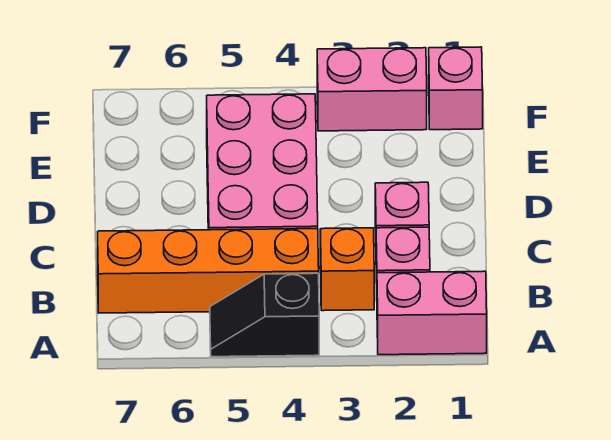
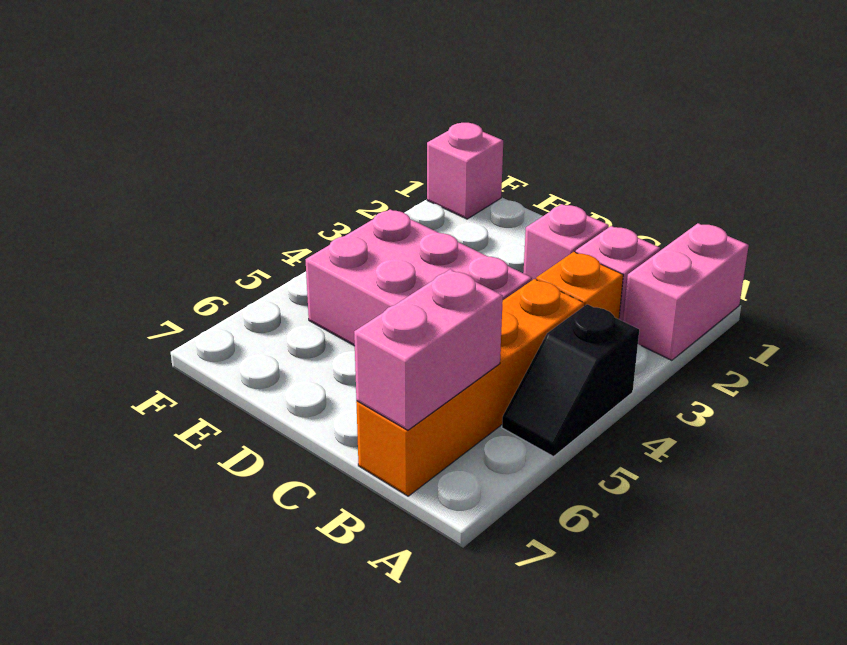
pink 1x2 brick [317,48,427,131] -> pink 1x2 brick moved to [354,269,503,430]

